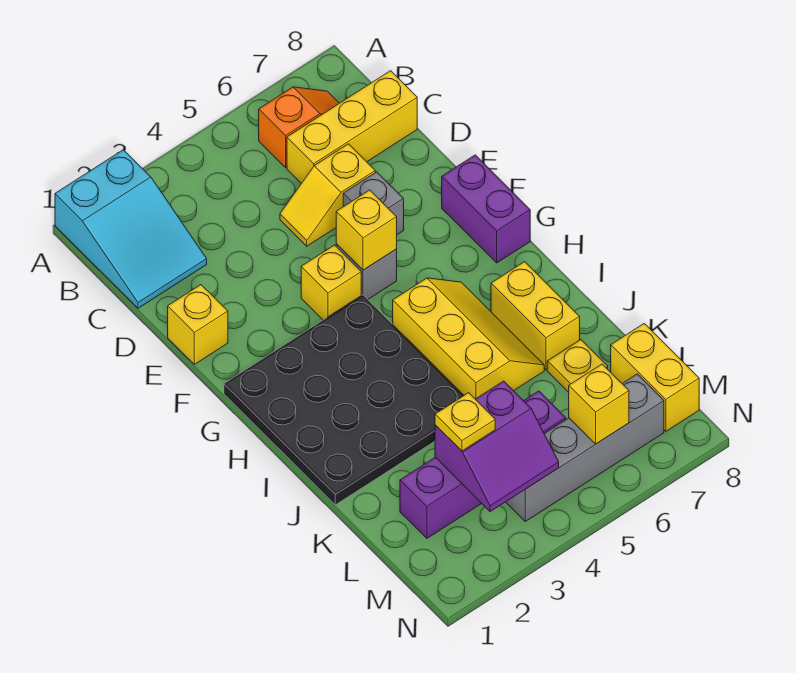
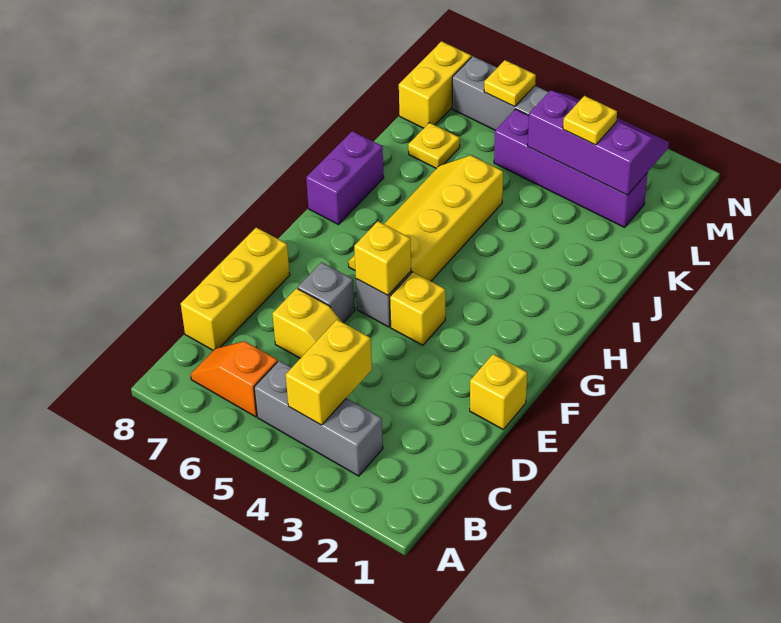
cyan 2x3 slope [55,150,207,308] -> none
none -> grey 1x3 brick [254,361,383,476]
yellow 1x3 brick [287,71,417,183] -> yellow 1x3 brick turned to [181,227,290,350]
purple 1x2 brick [442,155,530,263] -> purple 1x2 brick moved to [306,131,384,225]
black 4x4 plate [224,295,464,505] -> none
yellow 2x3 slope [393,278,544,399] -> yellow 2x4 slope [348,155,503,281]
yellow 1x2 brick [491,262,580,370] -> yellow 1x2 brick moved to [286,320,372,425]
purple 2x2 slope [435,381,559,512] -> purple 2x3 slope [528,91,669,195]
yellow 1x1 brick [569,364,629,444] -> yellow 1x1 plate [484,60,536,107]

